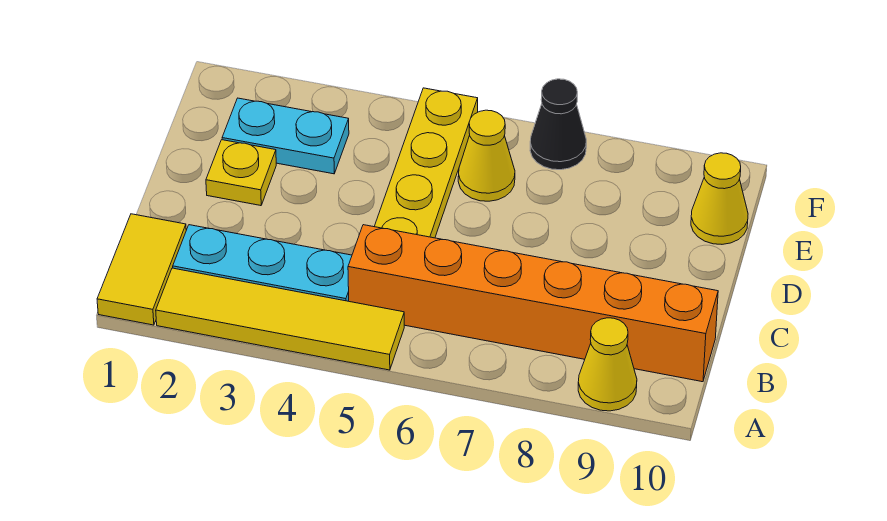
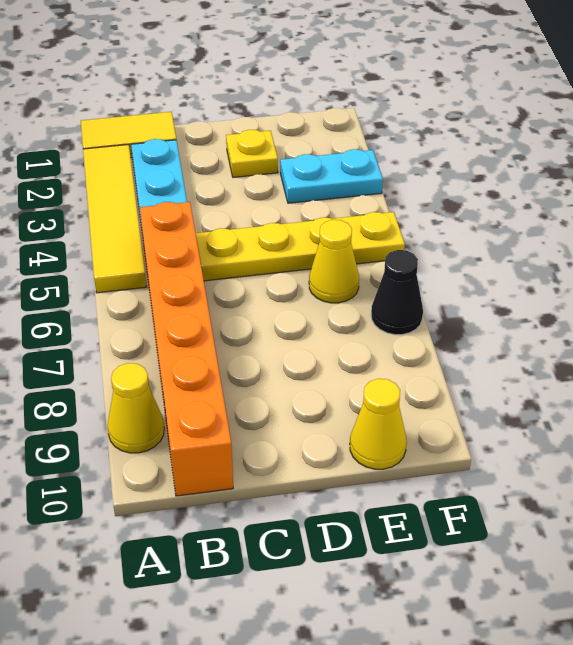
cyan 1x2 plate [222,98,349,174] -> cyan 1x2 plate turned to [280,149,383,203]

